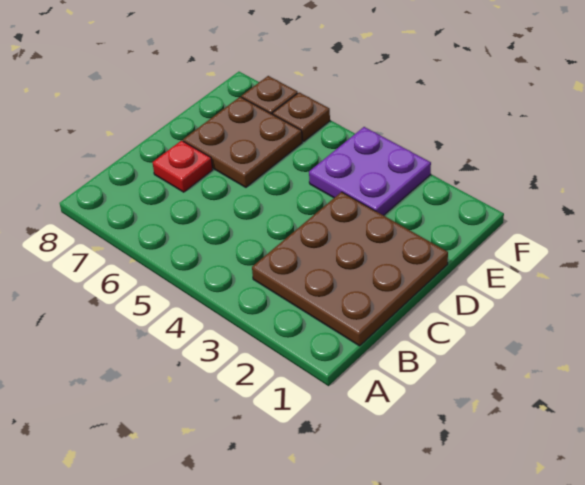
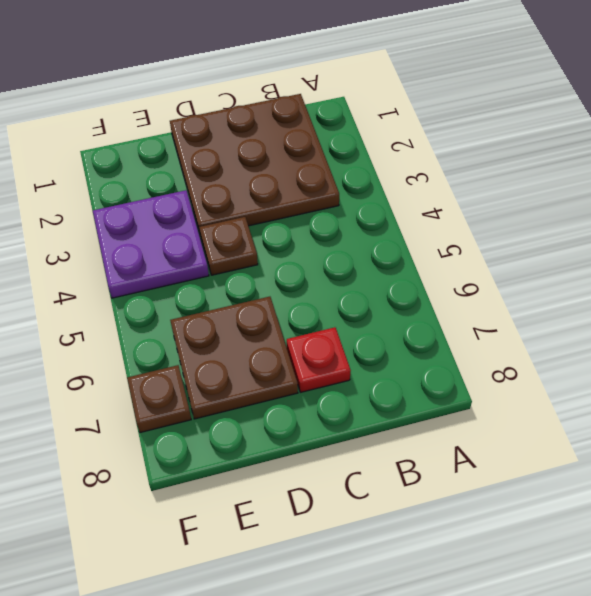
brown 1x1 plate [273,92,330,142] -> brown 1x1 plate moved to [199,217,258,275]

